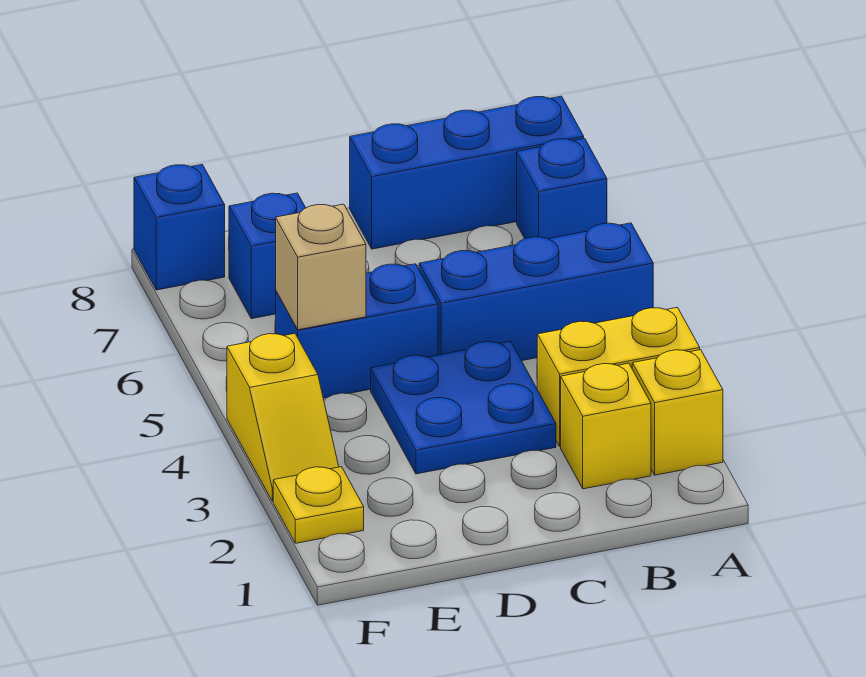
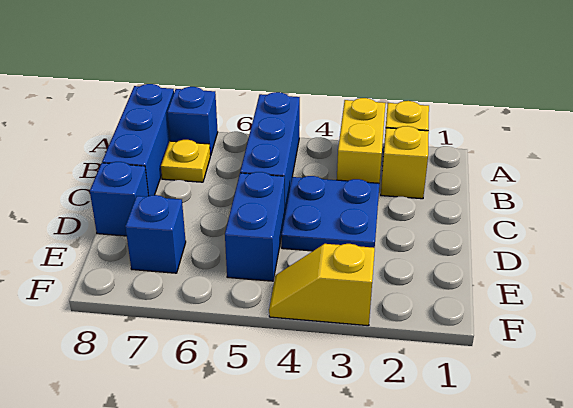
tan 1x1 brick [276,204,366,330] -> none
yellow 1x1 plate [273,467,364,543] -> yellow 1x1 plate moved to [161,140,210,182]
yellow 1x2 slope [227,333,339,501] -> yellow 1x2 slope turned to [269,244,375,326]
blue 1x1 brick [134,165,225,290] -> blue 1x1 brick moved to [90,162,148,236]

